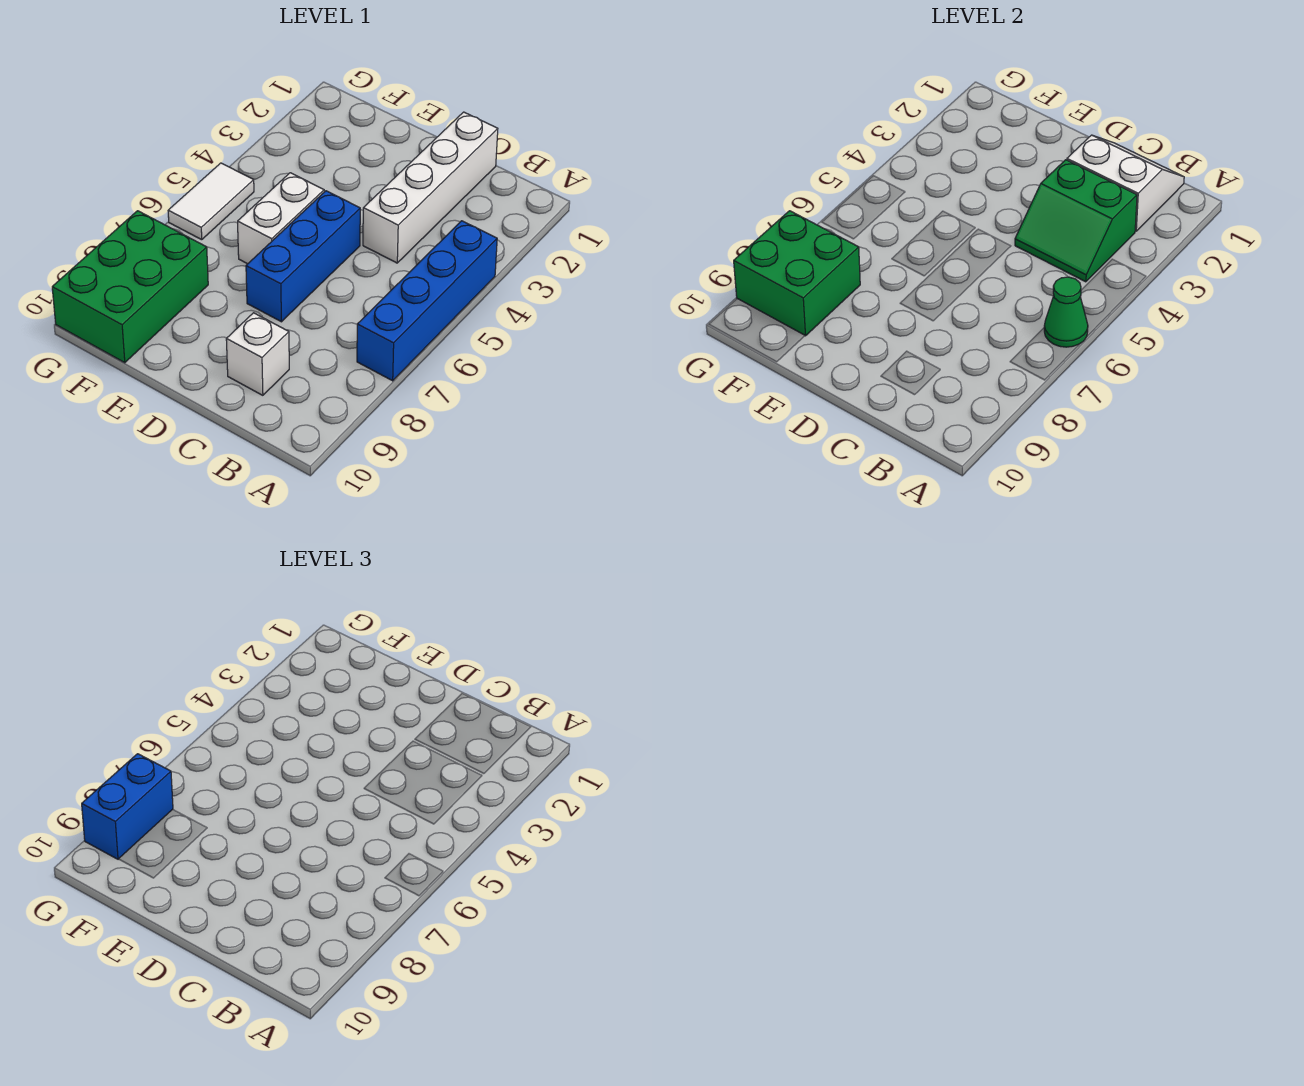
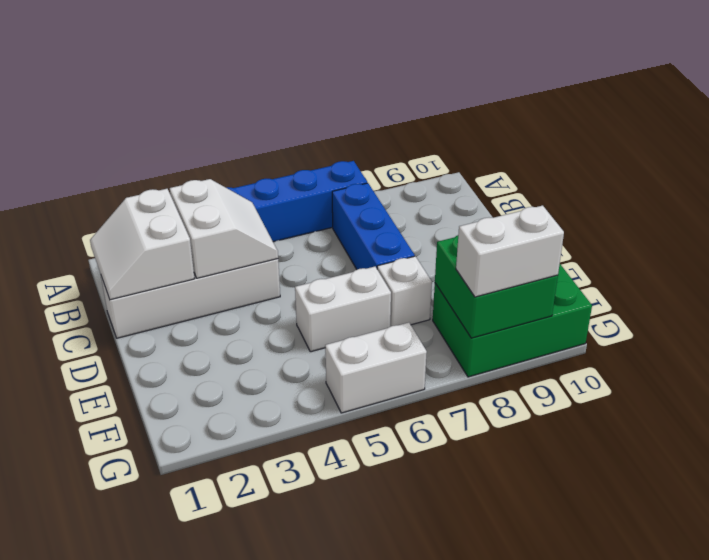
green 1x1 cone [1044,277,1088,347] -> none
green 2x2 slope [1015,160,1137,282] -> white 2x2 slope [170,179,278,278]
white 1x1 brick [226,313,289,395] -> white 1x1 brick moved to [377,256,432,327]
blue 1x3 brick [246,191,360,322] -> blue 1x3 brick turned to [332,183,415,269]
white 1x2 tile [168,163,254,240] -> white 1x2 brick [325,323,427,413]
blue 1x2 brick [82,754,173,859] -> white 1x2 brick [456,205,564,297]

